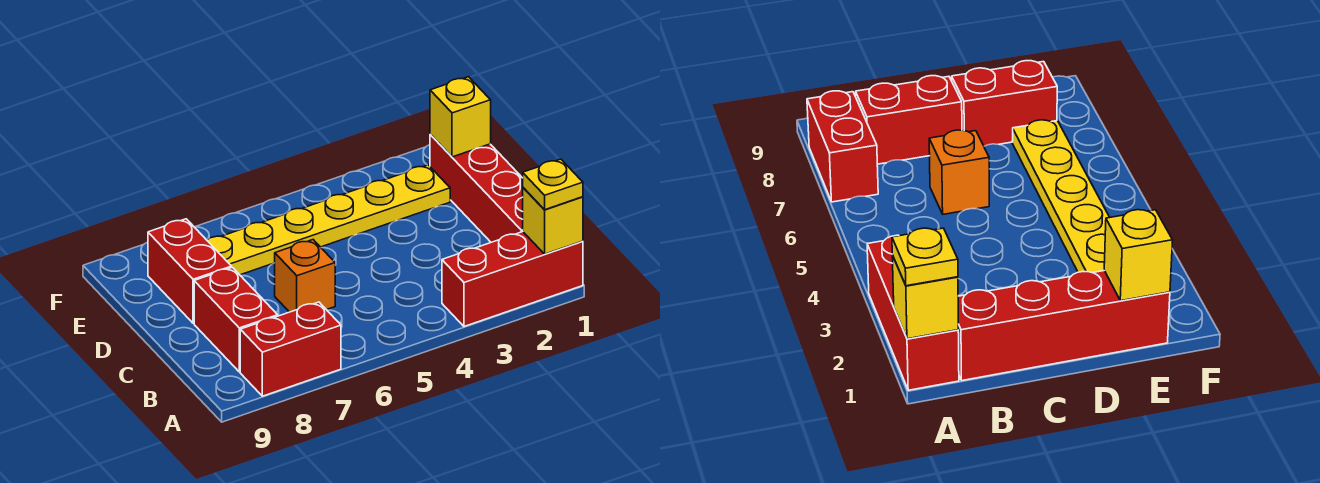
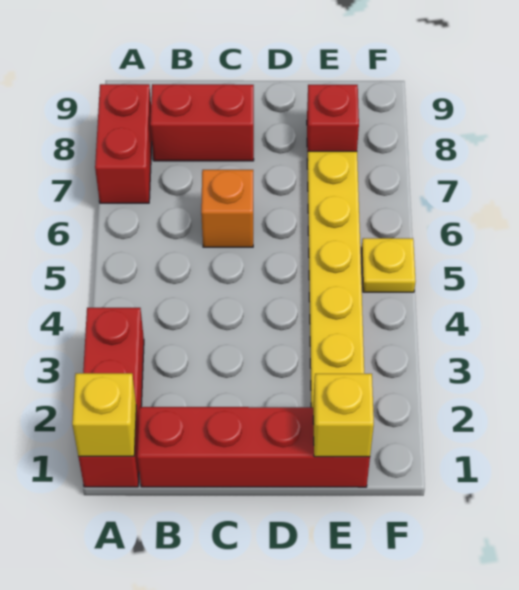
yellow 1x1 plate [523,159,583,210] -> yellow 1x1 plate moved to [362,238,416,292]
red 1x2 brick [148,219,231,323] -> red 1x1 brick [307,85,359,160]

